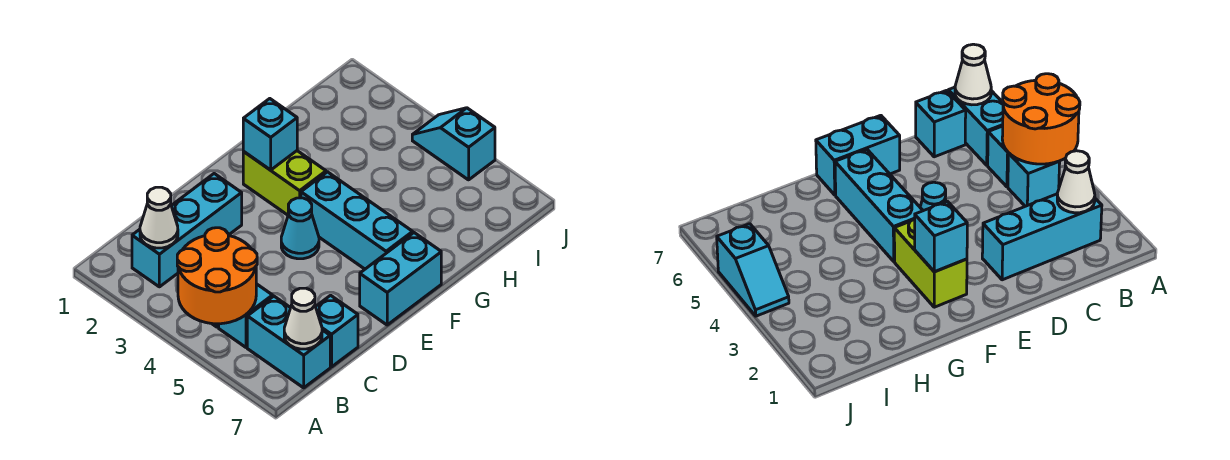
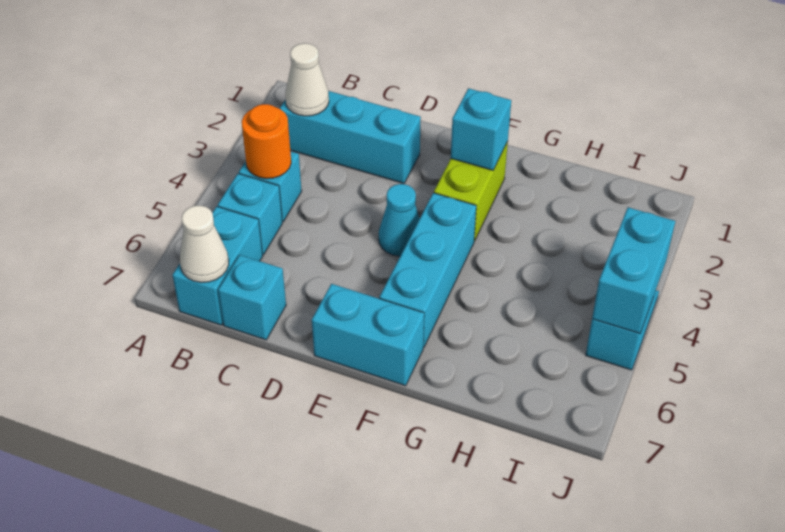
orange 2x2 round brick [177,228,257,324] -> orange 1x1 round brick [242,104,291,179]
none -> cyan 1x2 brick [592,207,675,334]

